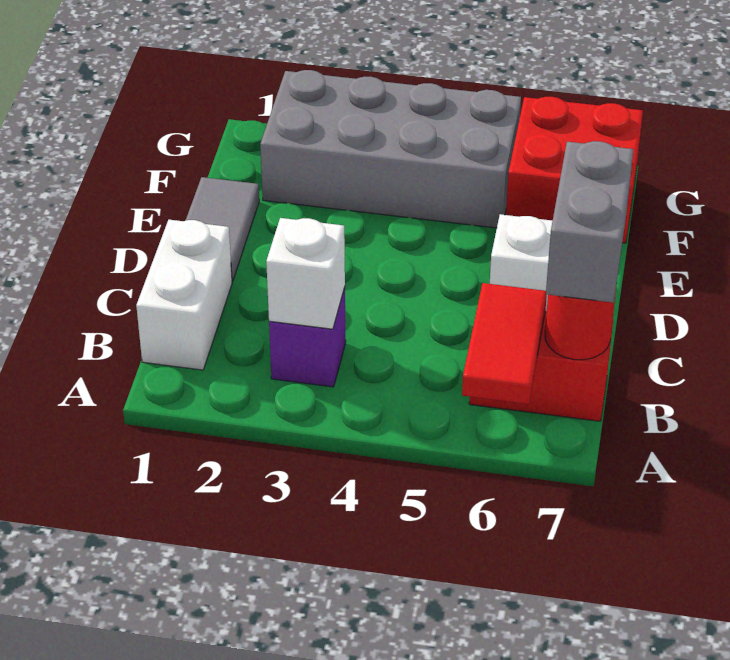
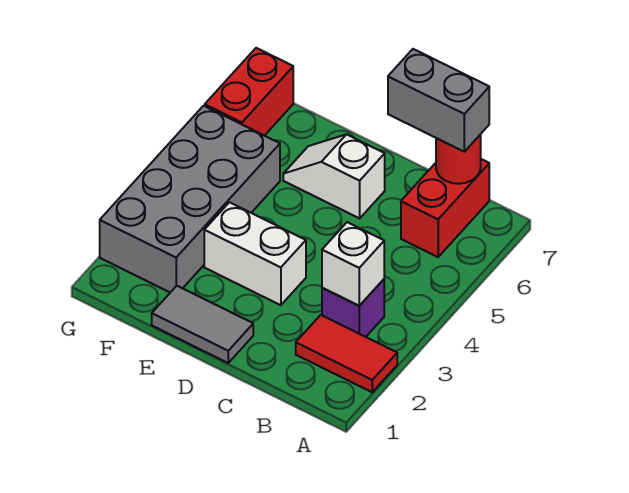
red 1x2 tile [462,283,547,404] -> red 1x2 tile moved to [296,315,397,392]
white 1x2 brick [136,220,232,370] -> white 1x2 brick moved to [204,202,306,305]
red 2x2 brick [506,97,643,243] -> red 1x2 brick [205,48,293,136]

